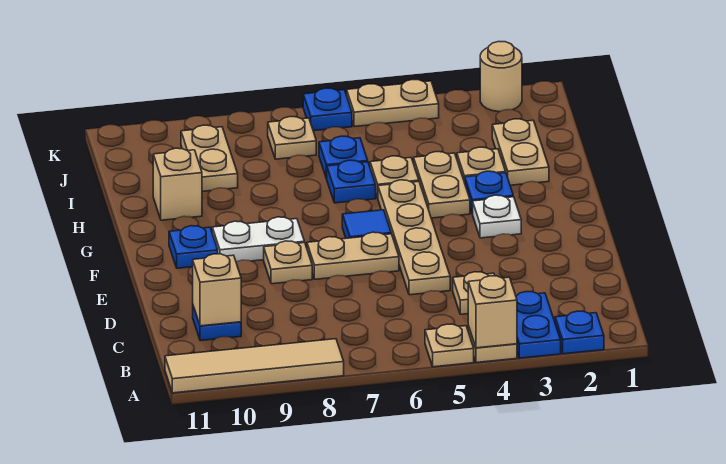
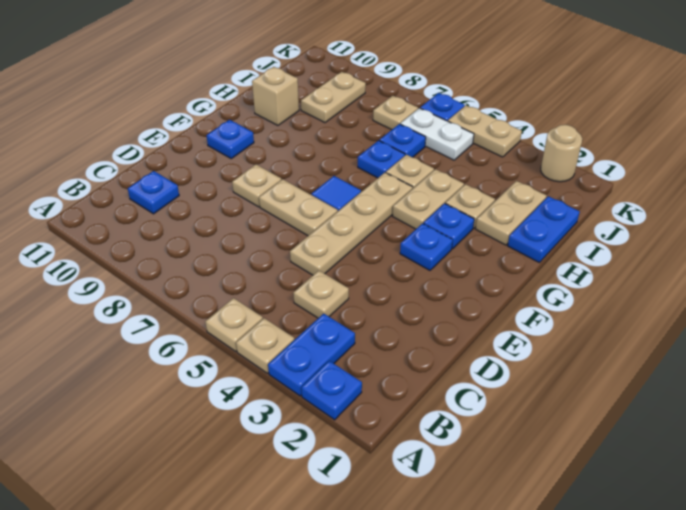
tan 1x1 brick [468,276,517,348] -> none
tan 1x4 tile [165,339,344,393] -> none
tan 1x1 brick [193,254,241,326] -> none
white 1x1 plate [473,195,521,238] -> blue 1x1 plate [400,223,453,270]
white 1x2 plate [212,217,305,262] -> white 1x2 plate moved to [400,108,474,160]
none -> blue 1x2 plate [508,196,580,262]

